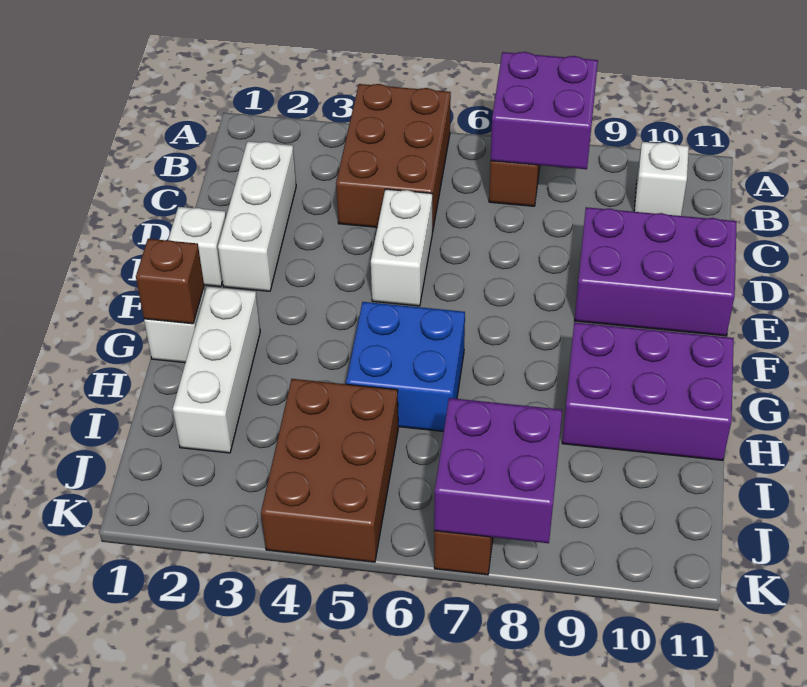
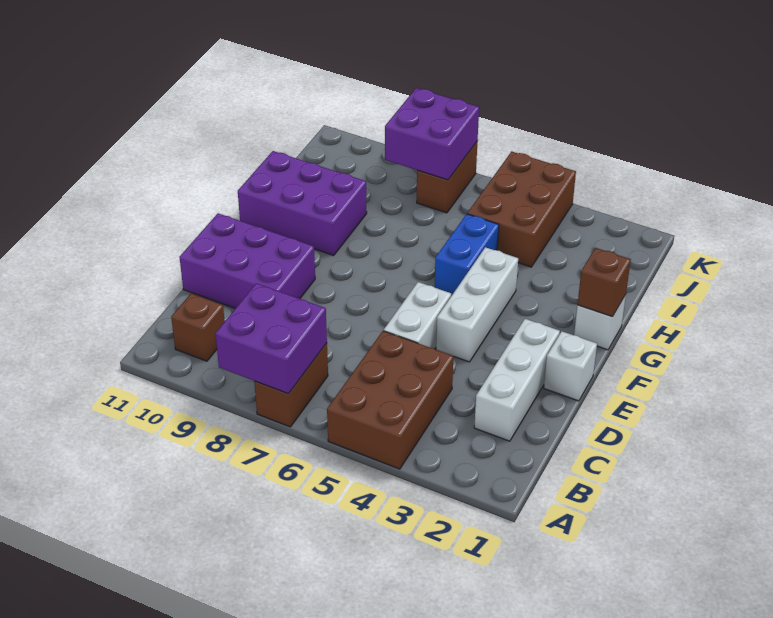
white 1x1 brick [634,142,689,216] -> brown 1x1 brick [171,293,225,361]
white 1x3 brick [173,287,260,453] -> white 1x3 brick moved to [436,247,518,362]
blue 2x2 brick [346,302,465,431] -> blue 1x2 brick [435,214,499,296]

